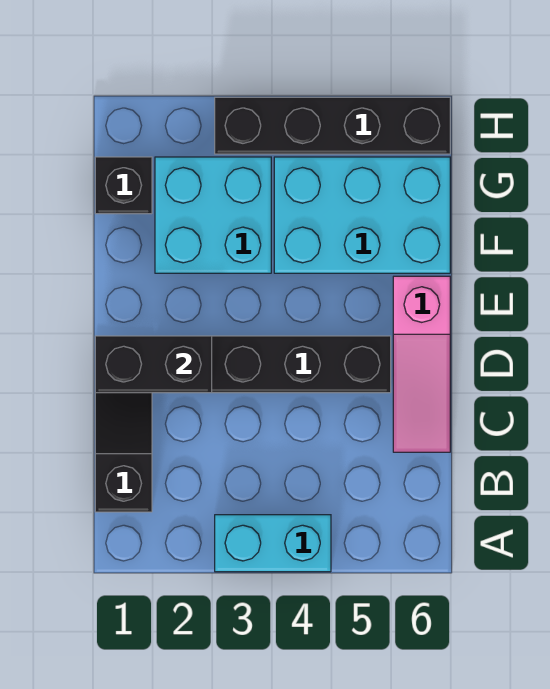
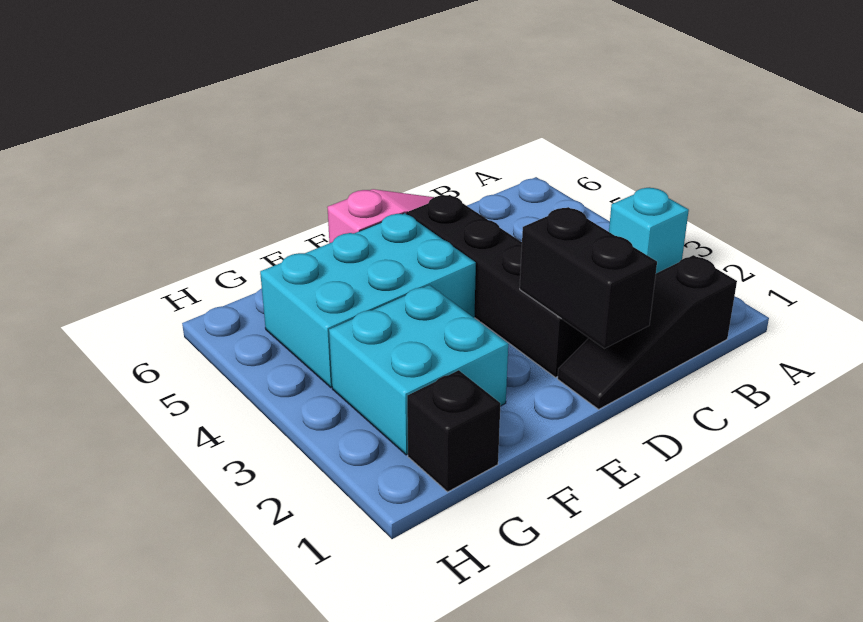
cyan 1x2 brick [215,515,331,572] -> cyan 1x1 brick [609,188,689,273]
cyan 2x3 brick [274,157,450,273] -> cyan 2x3 brick turned to [260,213,476,387]
black 1x4 brick [215,97,450,154] -> none

